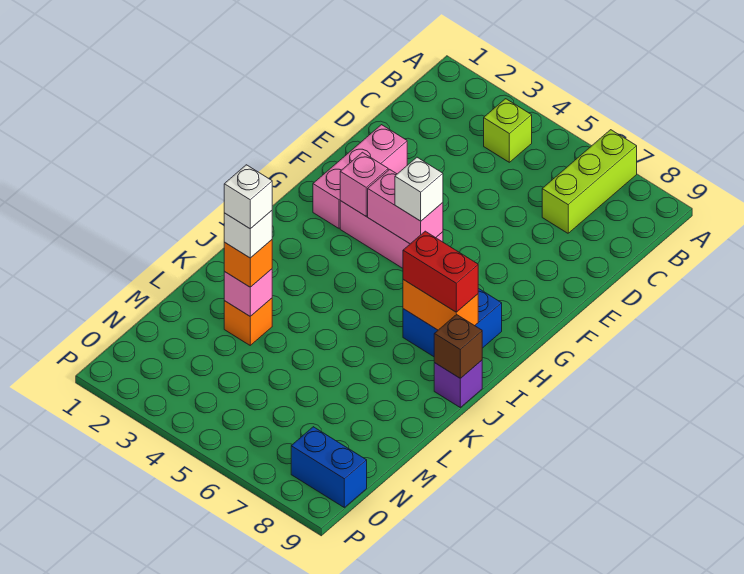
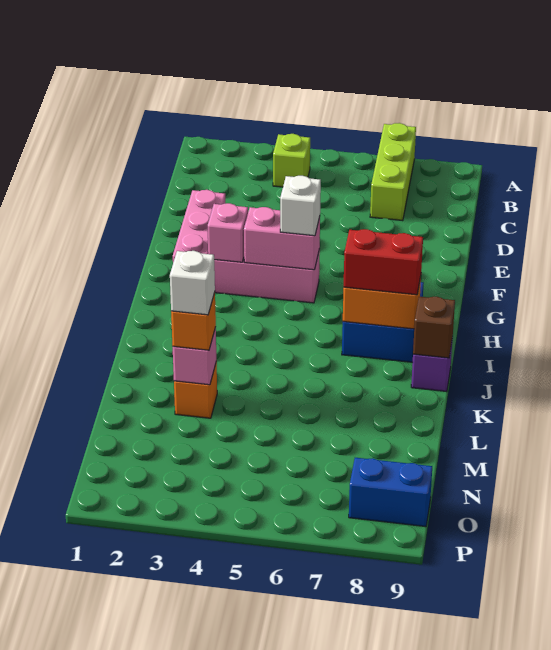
white 1x1 brick [224,165,272,229] -> none

